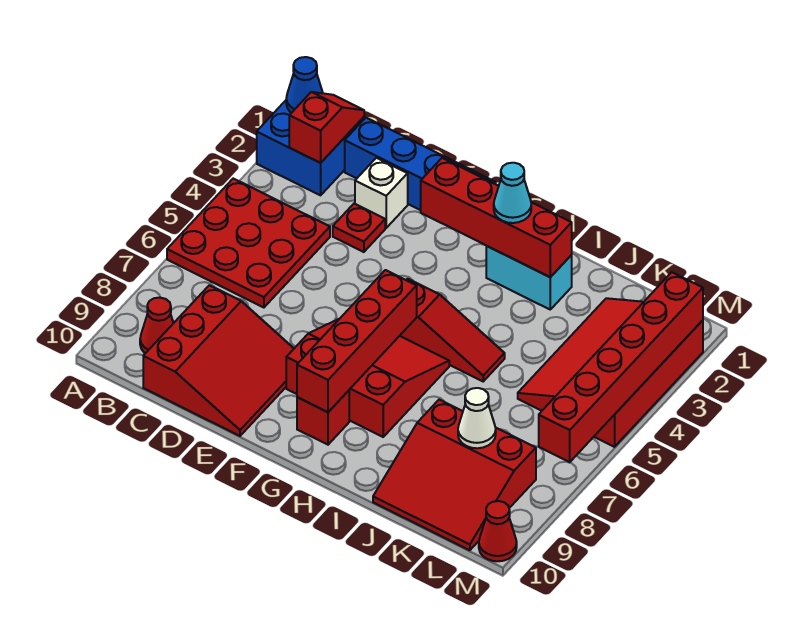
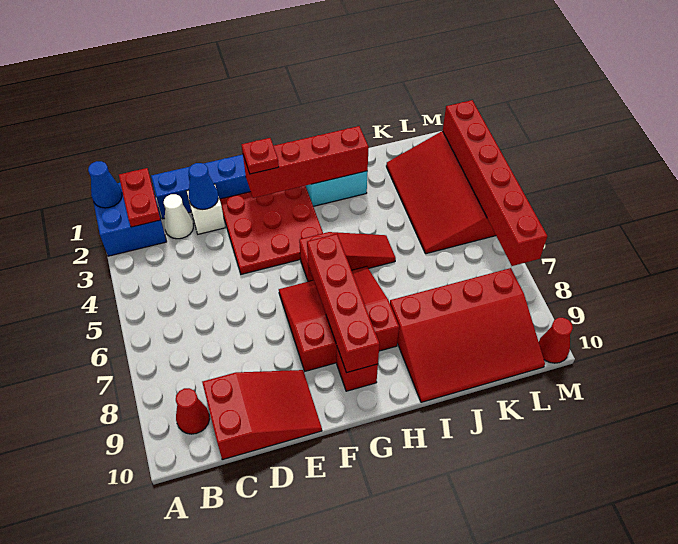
red 3x3 plate [167,179,330,308] -> red 3x3 plate moved to [220,186,323,274]
red 1x2 slope [289,92,364,163] -> red 1x2 plate [119,168,160,227]
red 3x3 slope [143,285,294,436] -> red 2x3 slope [202,370,322,460]
none -> blue 1x1 cone [189,163,218,209]
red 1x1 plate [333,204,385,252] -> red 1x1 plate moved to [241,138,279,174]
cyan 1x1 cone [494,163,531,223] -> none
red 3x3 slope [373,400,536,550] -> red 3x4 slope [390,268,545,402]
white 1x1 cone [458,388,496,448] -> white 1x1 cone moved to [164,194,193,239]

